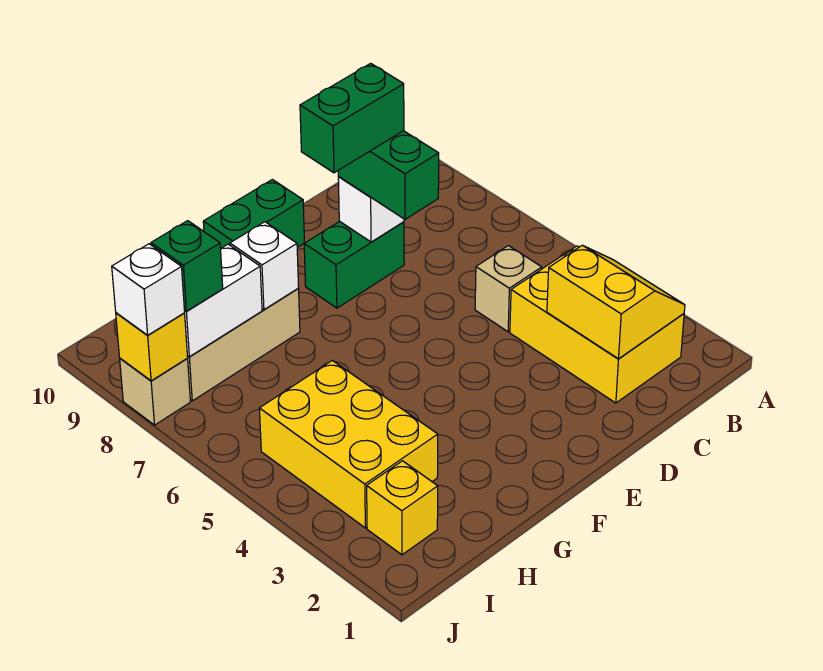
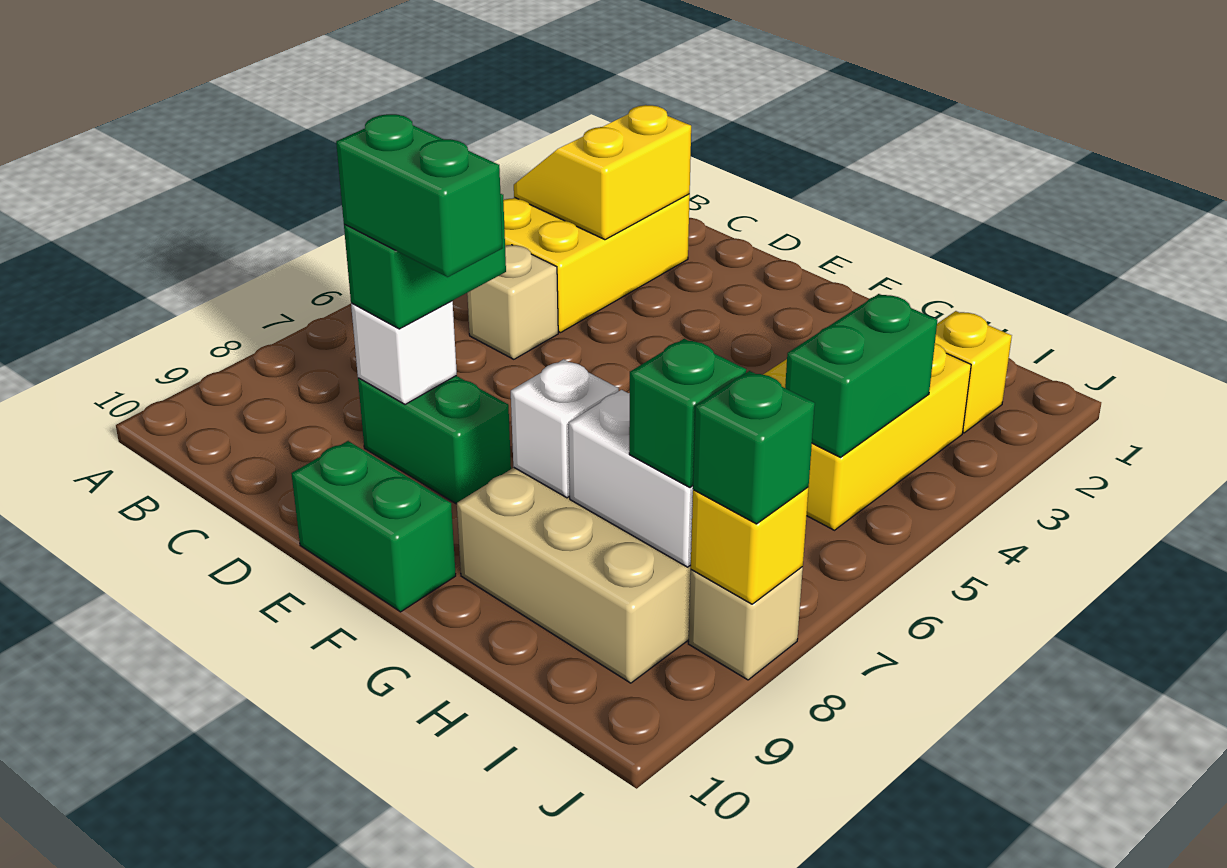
none -> green 1x2 brick [785,294,937,457]
white 1x1 brick [112,244,185,335] -> green 1x1 brick [693,371,815,524]

